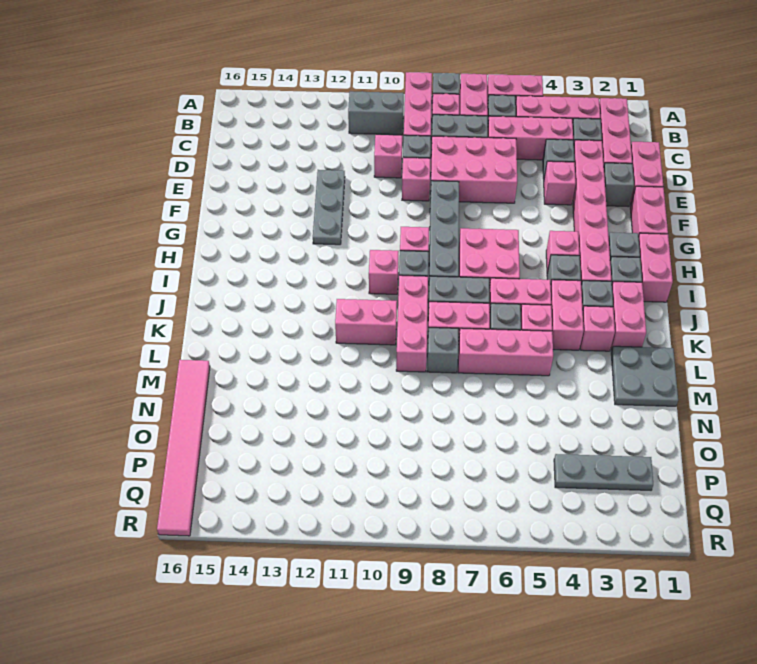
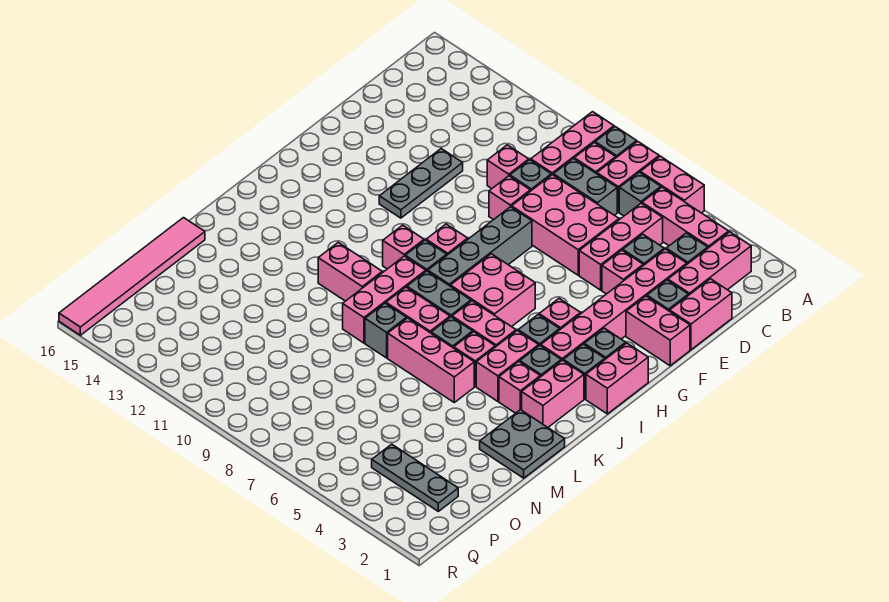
grey 1x2 brick [348,91,404,135] -> none
pink 1x3 brick [488,116,573,160] -> pink 1x3 brick turned to [579,203,663,290]
pink 1x2 brick [630,186,668,237] -> pink 1x2 brick turned to [626,296,690,366]

